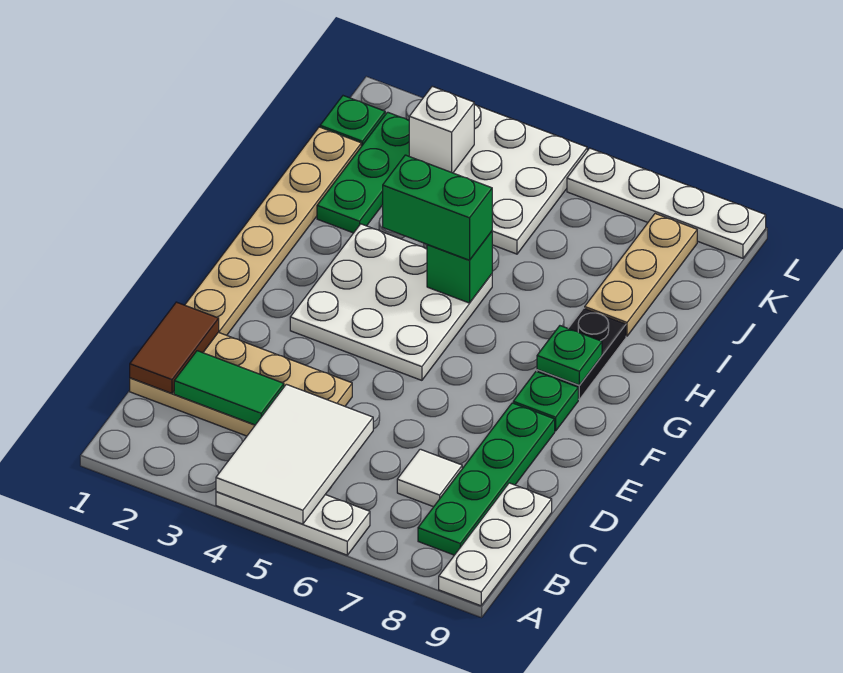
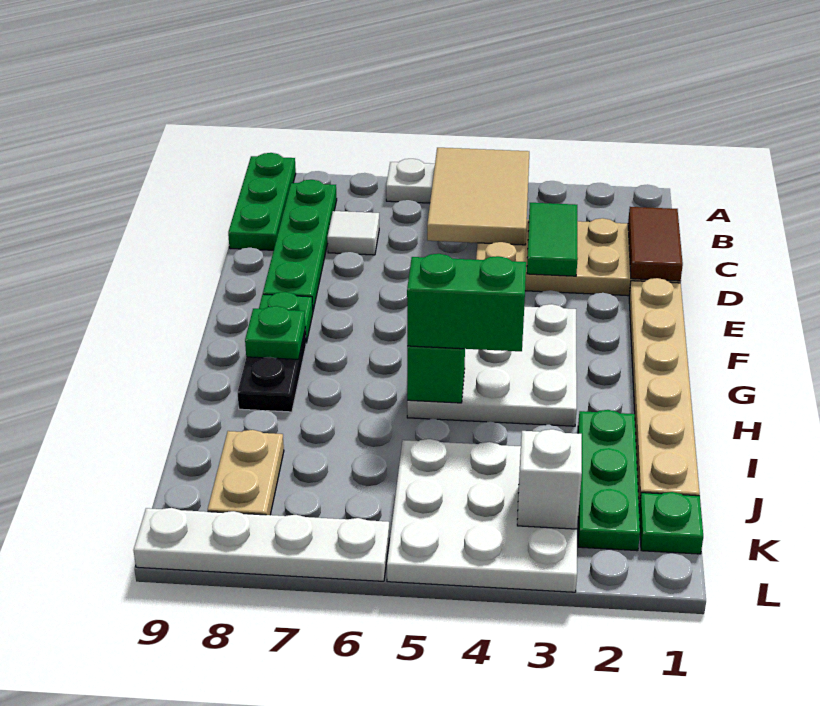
white 2x3 tile [216,384,373,524] -> tan 2x3 tile [427,148,529,245]
white 1x3 plate [439,483,552,606] -> green 1x3 plate [228,153,296,250]
green 1x2 tile [174,351,284,425] -> green 1x2 tile turned to [527,203,578,276]
tan 1x3 plate [585,214,697,336] -> tan 1x2 plate [208,430,284,515]

